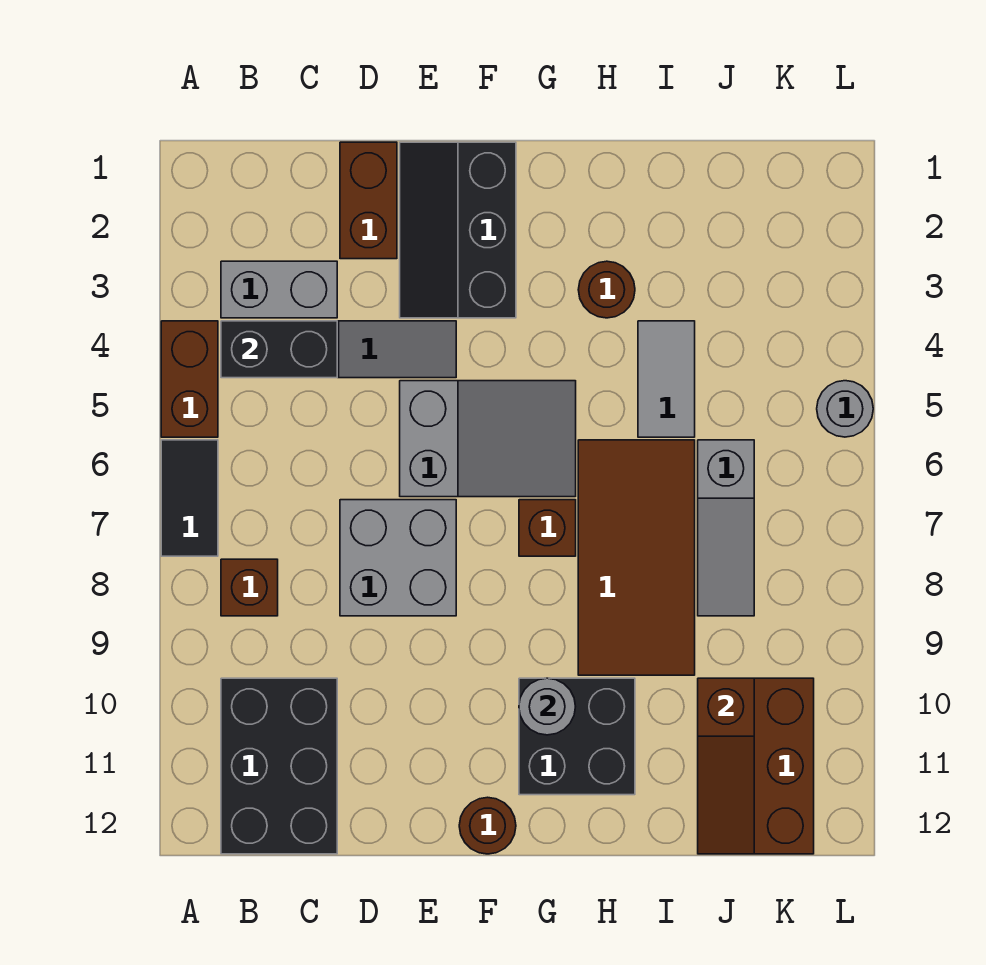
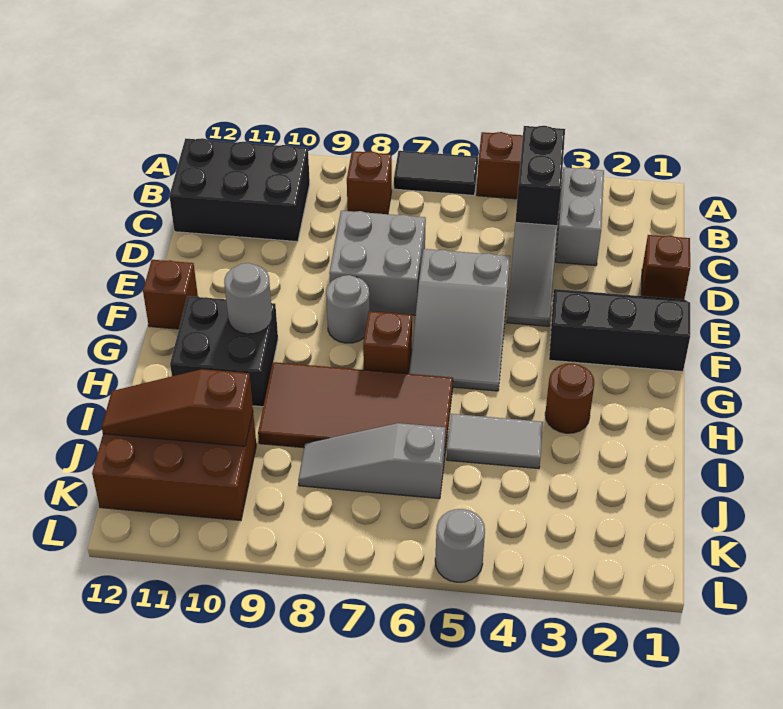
brown 1x2 brick [340,142,397,259] -> brown 1x1 brick [641,235,690,299]
none -> grey 1x1 round brick [326,275,370,343]
brown 1x1 round brick [459,797,516,854] -> brown 1x1 brick [143,260,198,329]

